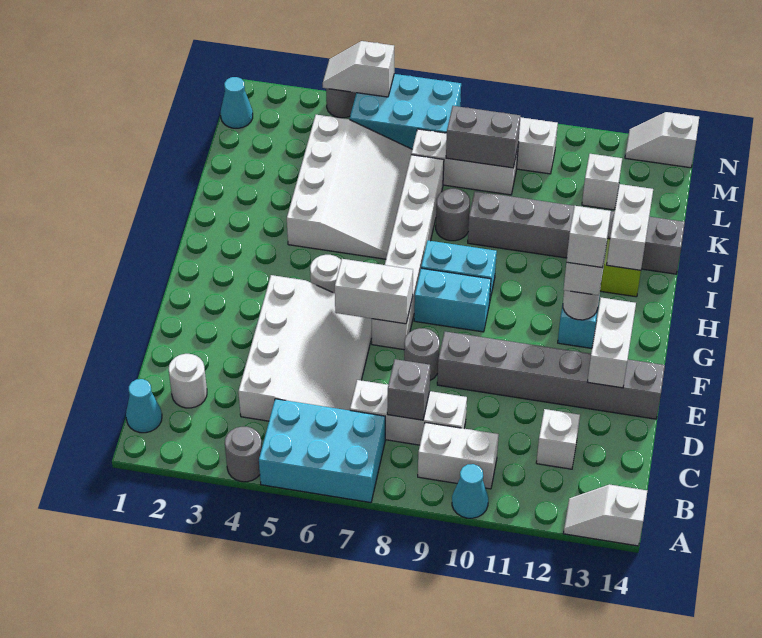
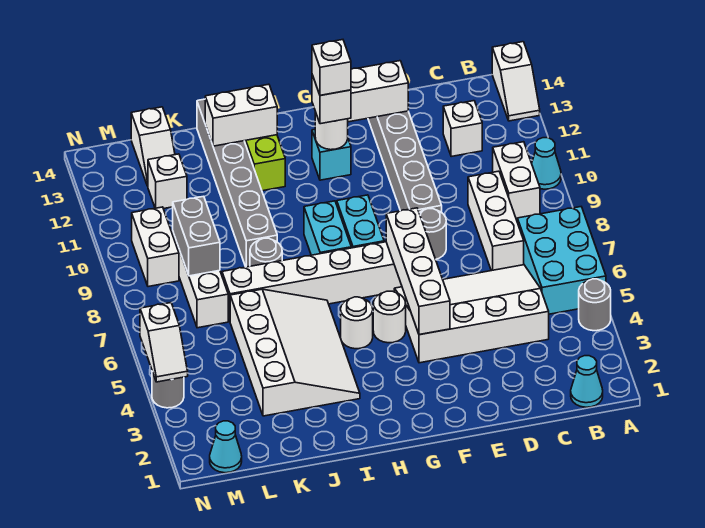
white 1x1 round brick [169,354,207,408] -> white 1x1 round brick moved to [341,297,373,349]
grey 1x1 brick [387,359,430,420] -> none
white 1x2 brick [335,259,413,324] -> white 1x4 brick [386,208,450,335]
white 3x4 slope [287,115,412,259] -> white 3x4 slope turned to [230,289,360,416]
cyan 2x3 brick [350,74,461,149] -> none
white 1x2 slope [625,112,699,168] -> white 1x2 slope moved to [131,107,175,186]

